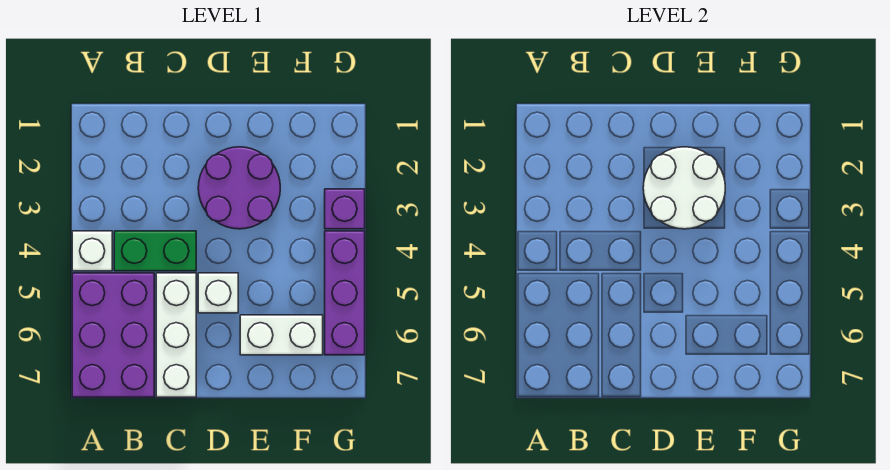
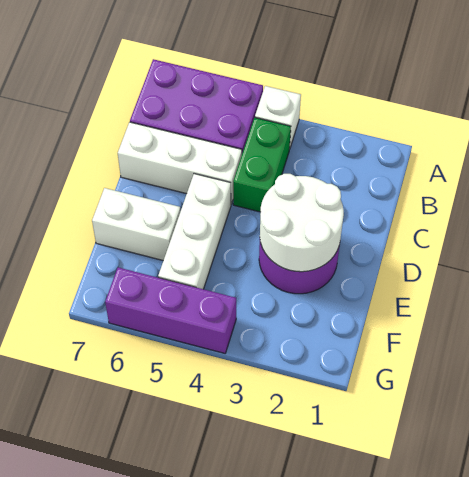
white 1x1 brick [198,273,238,313] -> white 1x3 brick [158,174,231,289]
white 1x2 brick [240,315,323,355] -> white 1x2 brick turned to [92,188,180,261]
purple 1x1 brick [325,189,365,229] -> none

